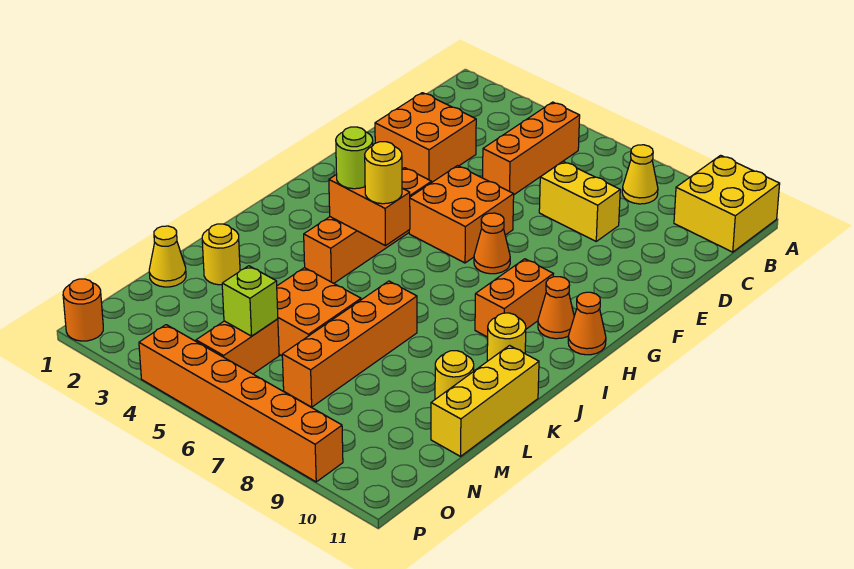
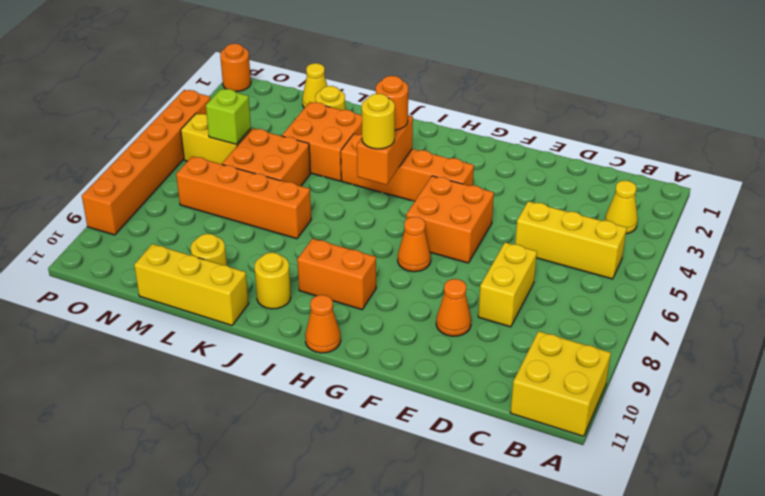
orange 1x3 brick [483,102,580,195] -> yellow 1x3 brick [515,201,627,279]
yellow 1x1 cone [622,145,658,204] -> yellow 1x1 cone moved to [605,181,638,234]
orange 2x2 brick [375,93,476,182] -> orange 2x2 brick moved to [282,102,362,181]
orange 1x1 cone [538,277,574,339] -> orange 1x1 cone moved to [436,279,471,336]
lime 1x1 round brick [336,127,373,189] -> orange 1x1 round brick [376,76,408,130]
orange 1x2 brick [196,319,279,374] -> yellow 1x2 brick [181,114,251,164]

